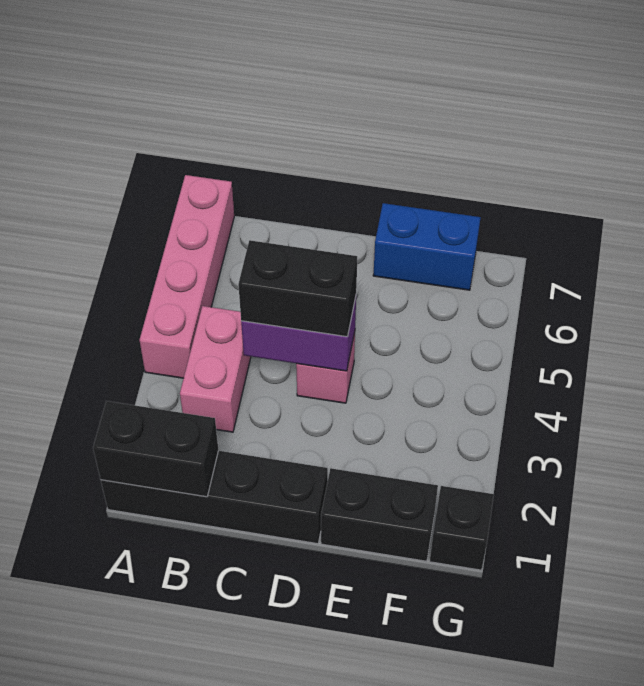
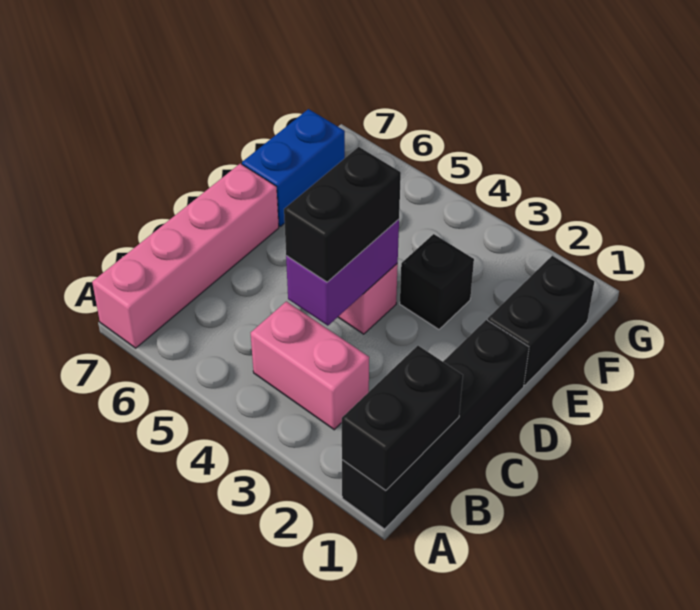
pink 1x4 brick [140,175,234,378] -> pink 1x4 brick turned to [92,164,279,348]
black 1x1 brick [430,486,494,570] -> black 1x1 brick moved to [400,234,474,329]

